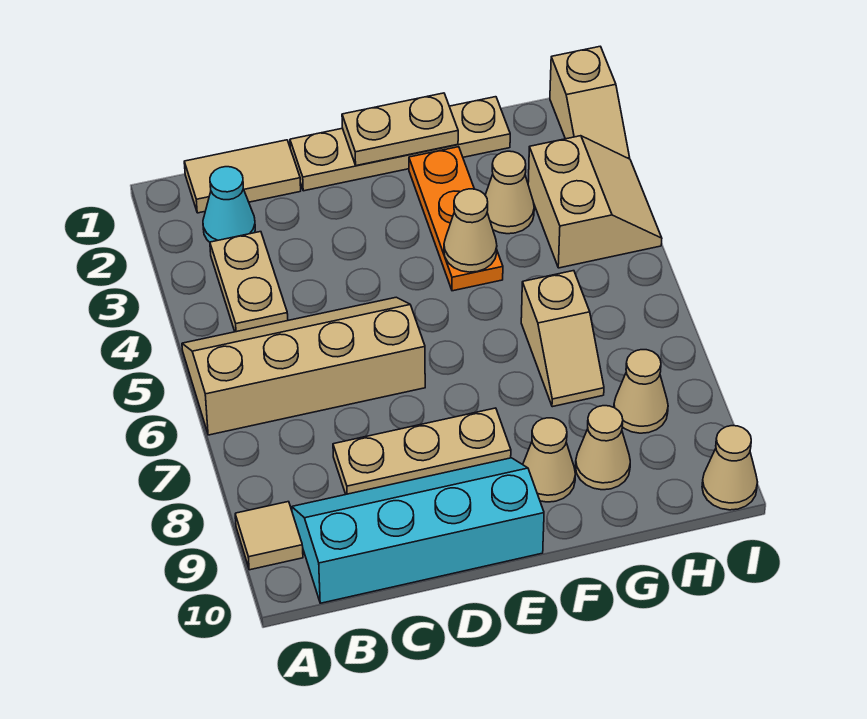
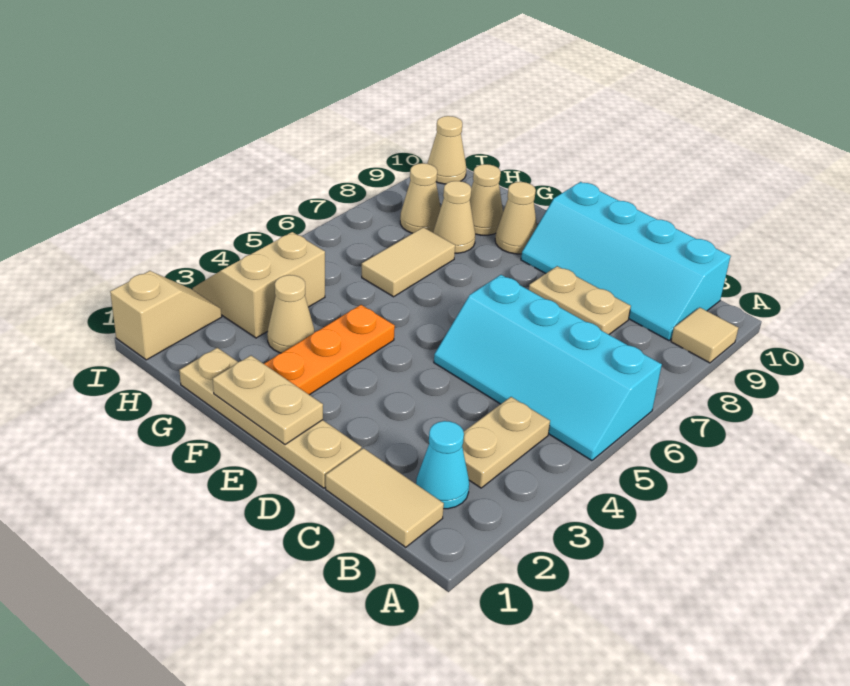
tan 2x4 slope [182,297,425,435] -> cyan 2x4 slope [434,275,662,461]
tan 1x3 plate [333,408,511,494] -> tan 1x2 plate [529,266,631,334]
tan 1x1 cone [444,189,497,272] -> tan 1x1 cone moved to [433,181,475,253]
tan 1x2 slope [521,271,604,407] -> tan 1x2 tile [362,227,455,297]

